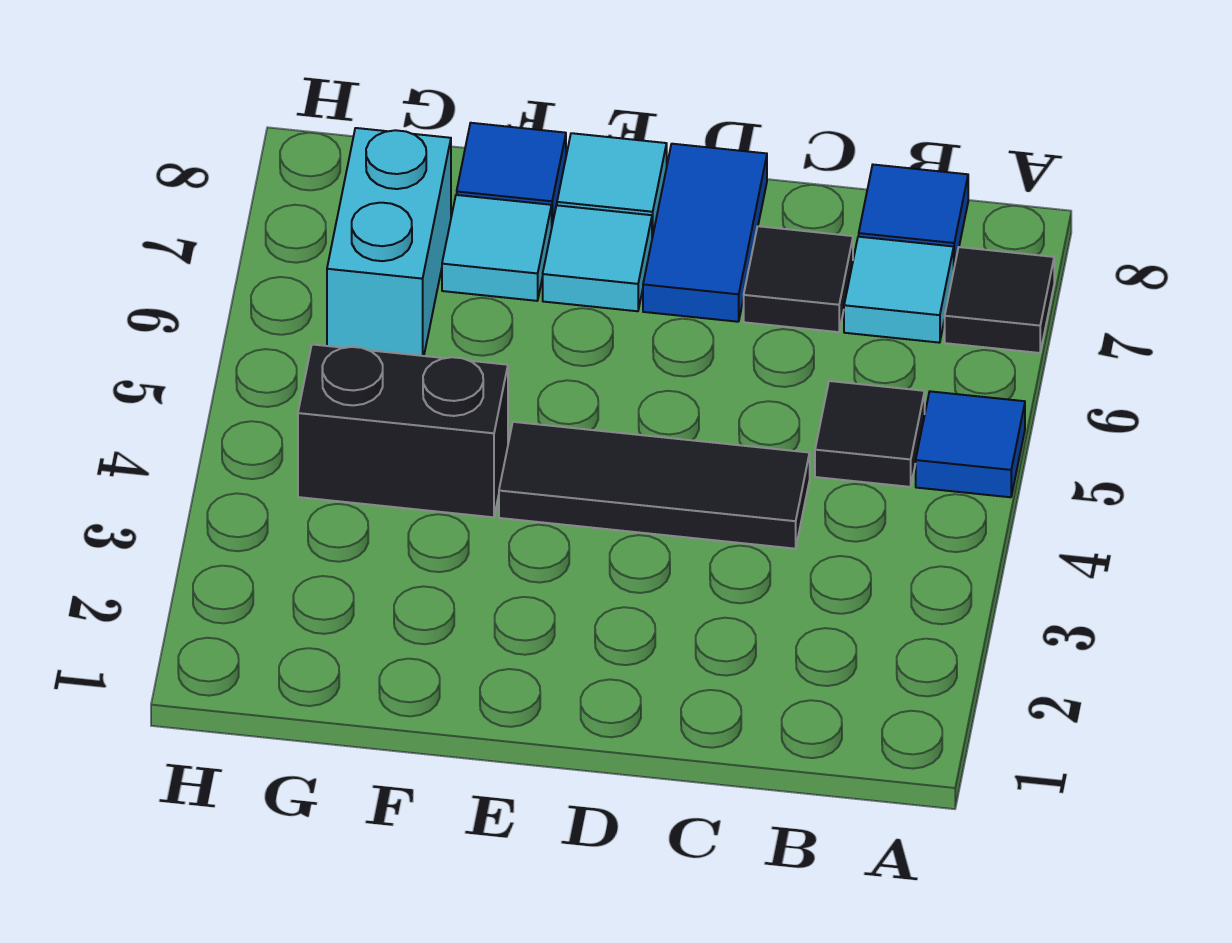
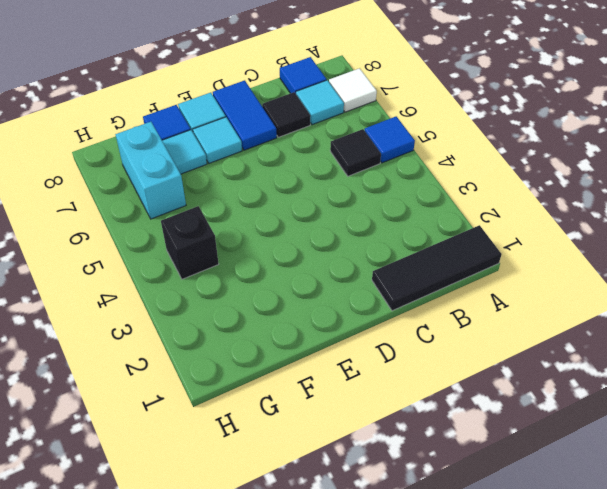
black 1x1 tile [945,247,1054,353] -> white 1x1 tile [329,68,377,112]
black 1x3 tile [499,422,810,549] -> black 1x3 tile moved to [372,225,502,311]
black 1x2 brick [298,344,508,517] -> black 1x1 brick [161,206,219,279]

